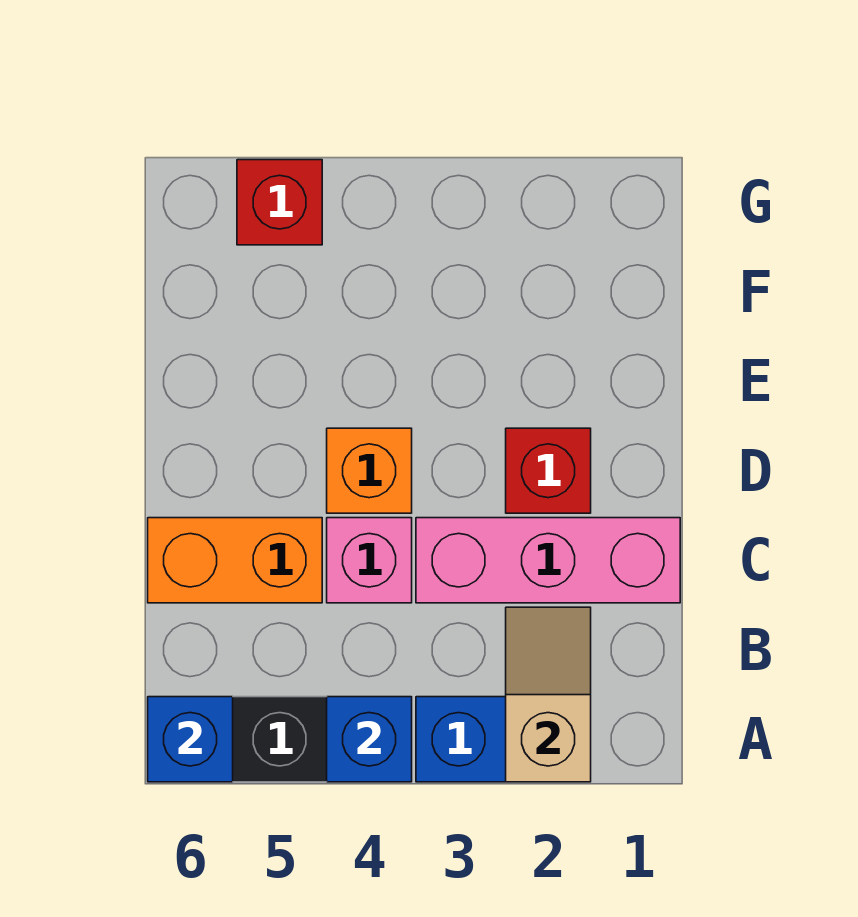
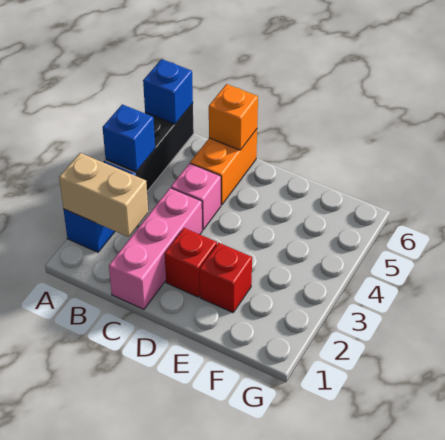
tan 1x2 slope [506,607,591,782] -> tan 1x2 brick [59,153,148,237]
orange 1x1 brick [327,428,412,513] -> orange 1x1 brick moved to [209,84,258,150]
red 1x1 brick [237,160,322,245] -> red 1x1 brick moved to [200,243,252,313]

